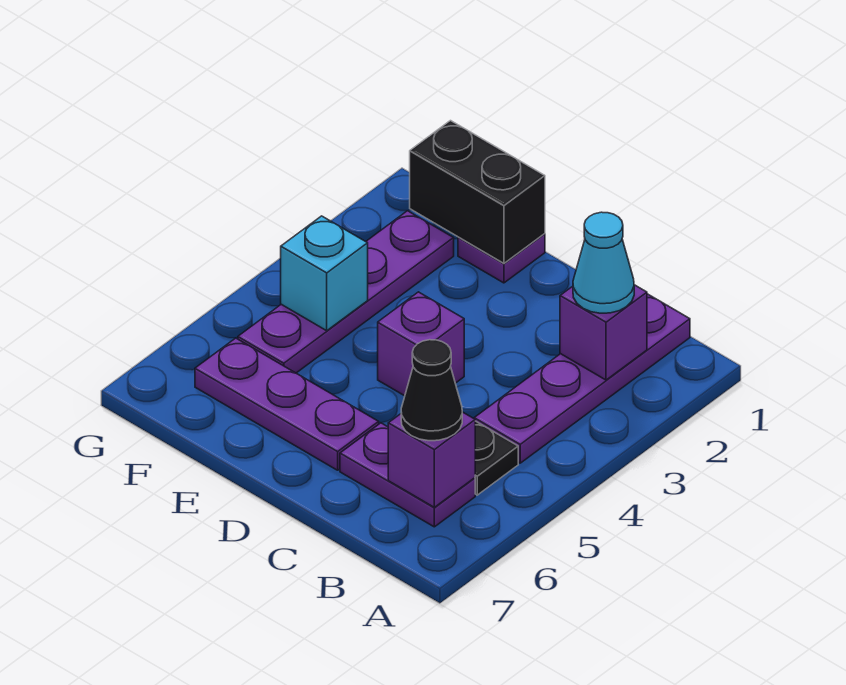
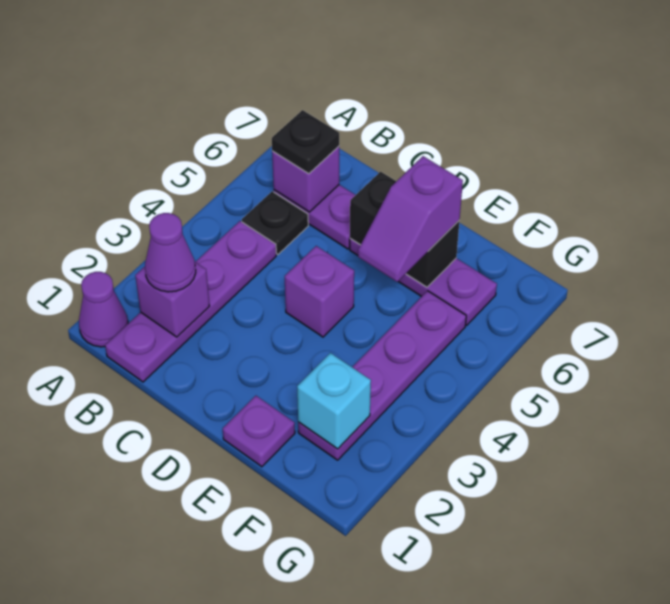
none -> purple 1x1 cone [79,272,128,347]
cyan 1x1 cone [573,212,634,313] -> purple 1x1 cone [145,213,196,292]
black 1x1 cone [401,340,462,441] -> black 1x1 plate [272,110,339,174]
black 1x2 brick [410,121,545,263] -> black 1x2 brick moved to [350,172,460,287]
none -> purple 1x2 slope [358,156,463,282]
cyan 1x1 brick [281,216,368,331] -> cyan 1x1 brick moved to [297,353,371,449]

